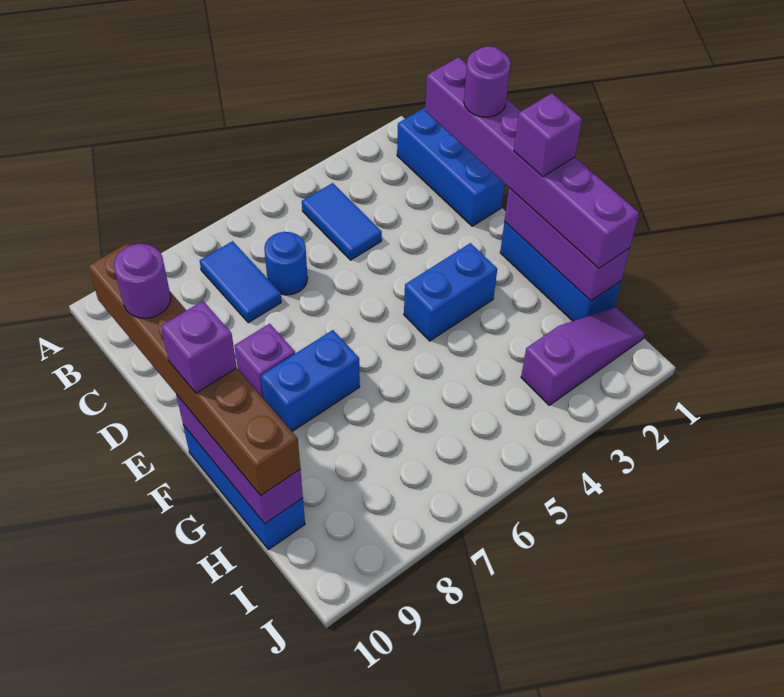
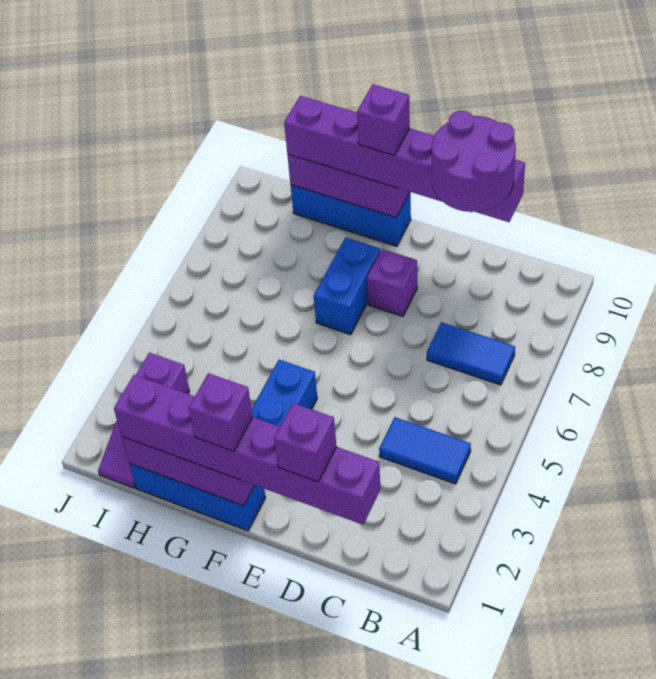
blue 1x3 brick [397,108,504,226] -> none
blue 1x1 round brick [264,232,308,295] -> none
brown 1x6 brick [88,243,300,495] -> purple 1x6 brick [284,96,525,222]
purple 1x1 round brick [464,46,510,117] -> purple 1x1 brick [274,403,337,482]
purple 1x1 round brick [114,244,171,318] -> purple 2x2 round brick [432,111,516,212]

